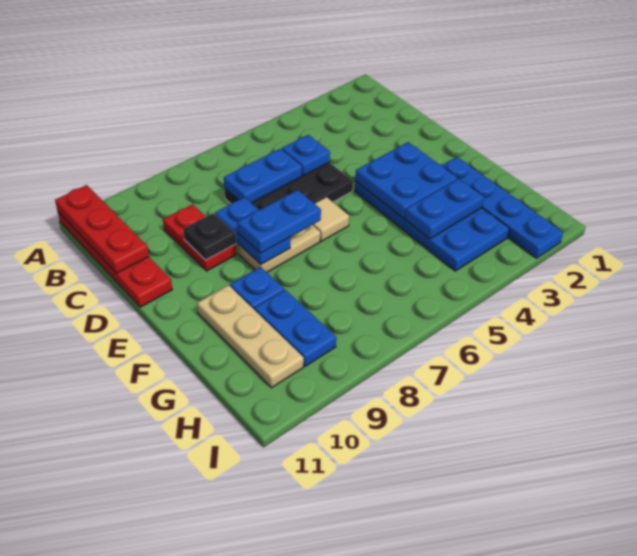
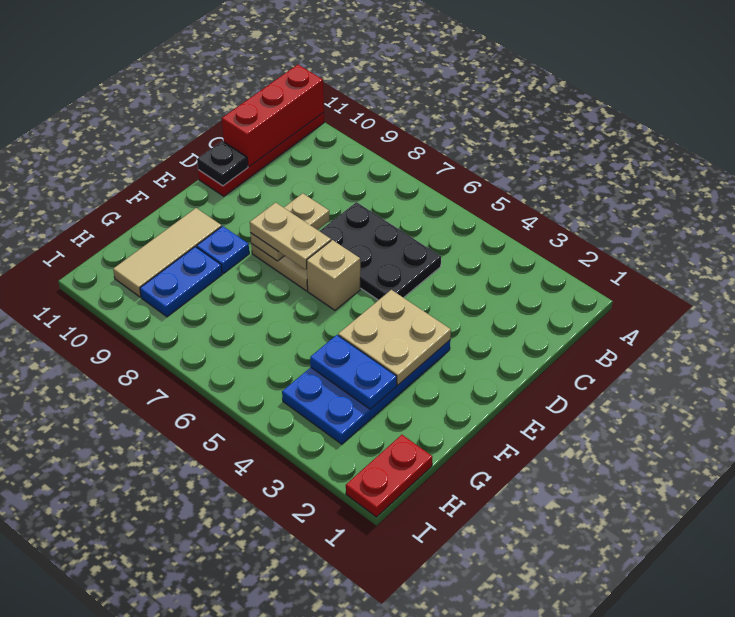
red 1x3 plate [55,185,149,273] -> red 1x3 brick [222,65,324,167]
blue 1x1 plate [282,135,330,176] -> none
blue 1x2 plate [224,149,302,203] -> none
red 1x2 plate [163,204,237,271] -> red 1x2 plate moved to [346,435,432,517]
blue 1x2 plate [215,197,290,264] -> tan 1x2 plate [251,193,329,261]
black 1x1 plate [183,213,236,260] -> black 1x1 plate moved to [197,141,248,186]
blue 2x2 plate [355,142,457,218] -> tan 2x2 plate [338,290,451,385]
tan 1x1 tile [313,197,349,241] -> tan 1x1 brick [307,240,360,310]
blue 1x2 plate [237,190,321,253] -> tan 1x2 plate [250,203,331,270]
blue 1x4 plate [442,157,563,258] -> none
tan 1x3 plate [197,285,304,388] -> tan 1x3 tile [113,208,222,297]

